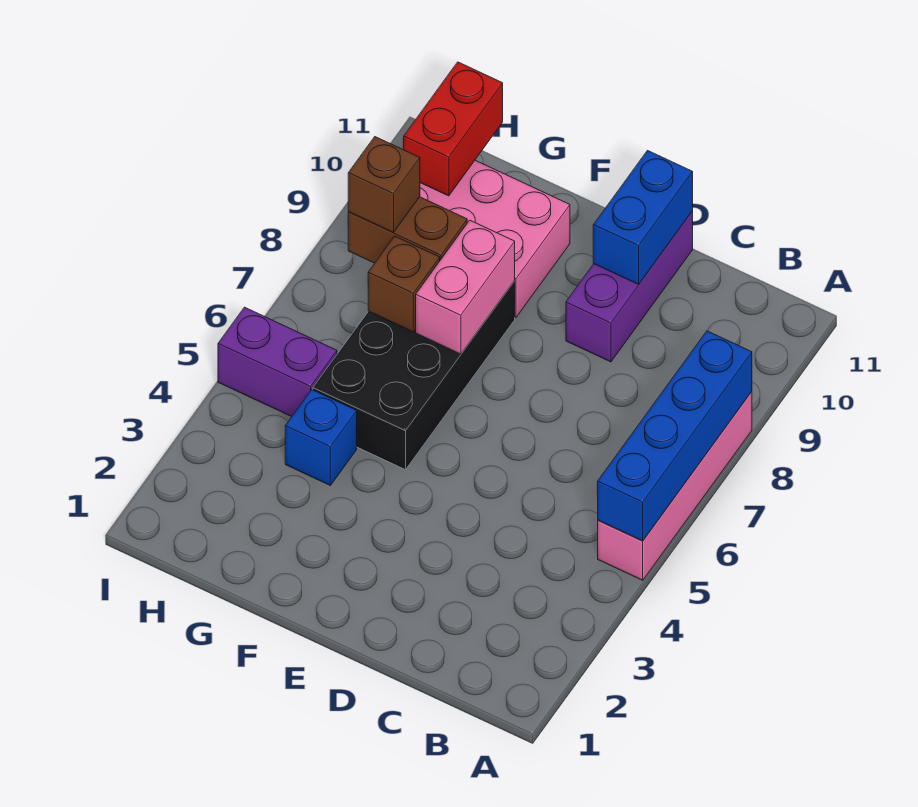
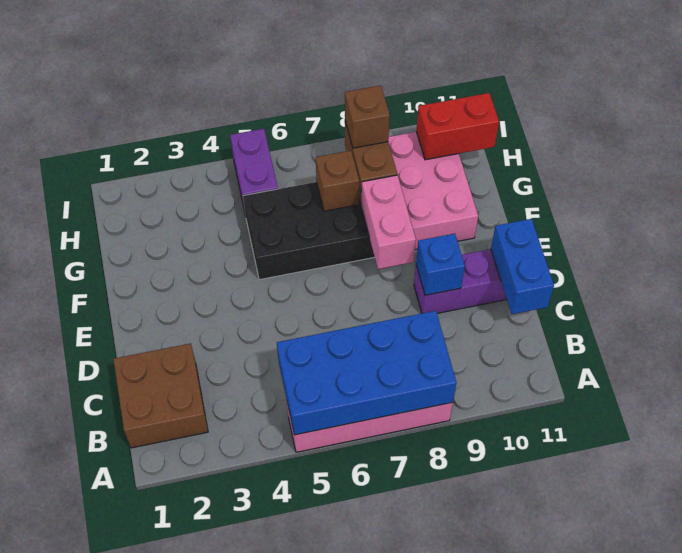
blue 1x4 brick [597,331,752,541] -> blue 2x4 brick [277,311,457,435]
none -> brown 2x2 brick [113,343,208,448]
blue 1x2 brick [593,151,693,284] -> blue 1x2 brick turned to [491,219,554,314]
pink 1x2 brick [416,220,515,354] -> pink 1x2 brick turned to [361,175,416,269]
blue 1x1 brick [285,390,357,485] -> blue 1x1 brick moved to [416,234,465,295]

